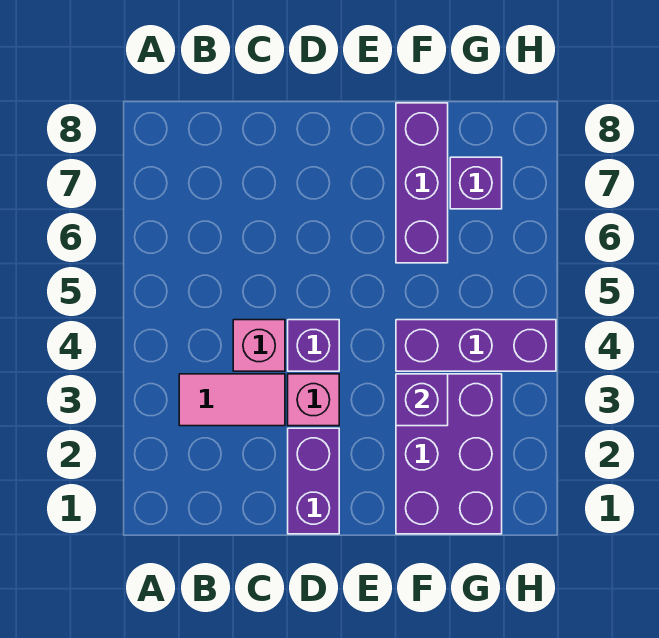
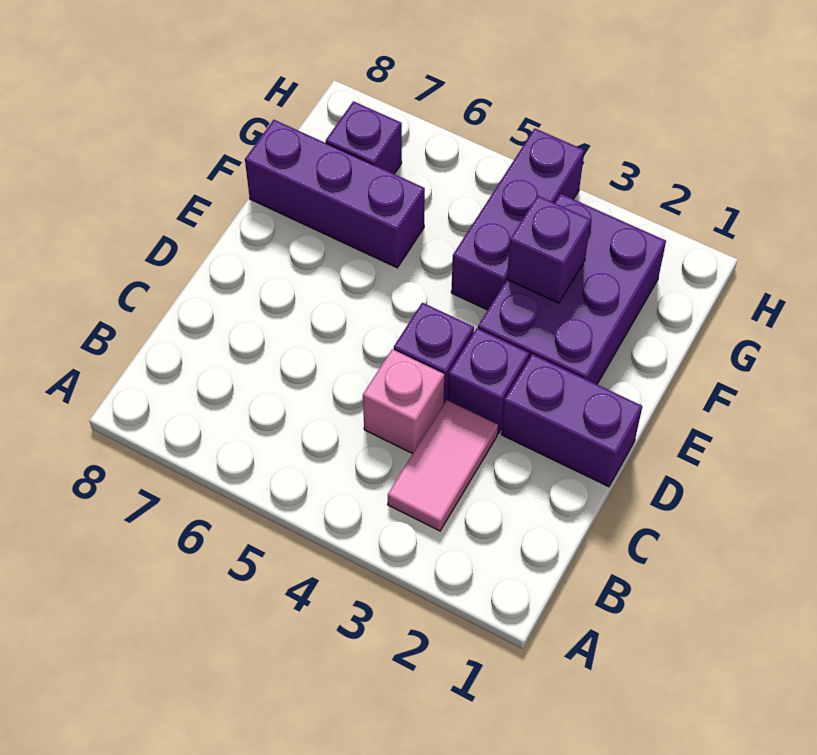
pink 1x1 brick [288,374,339,426] -> purple 1x1 brick [448,328,529,433]
purple 2x3 brick [396,374,502,534] -> purple 2x3 brick turned to [478,194,666,384]

